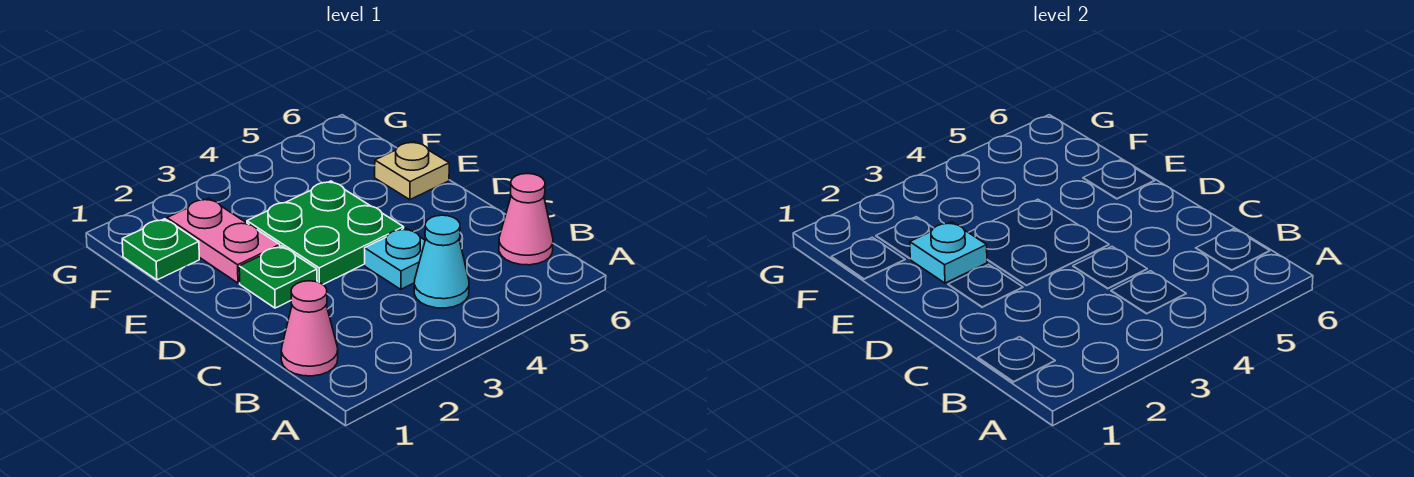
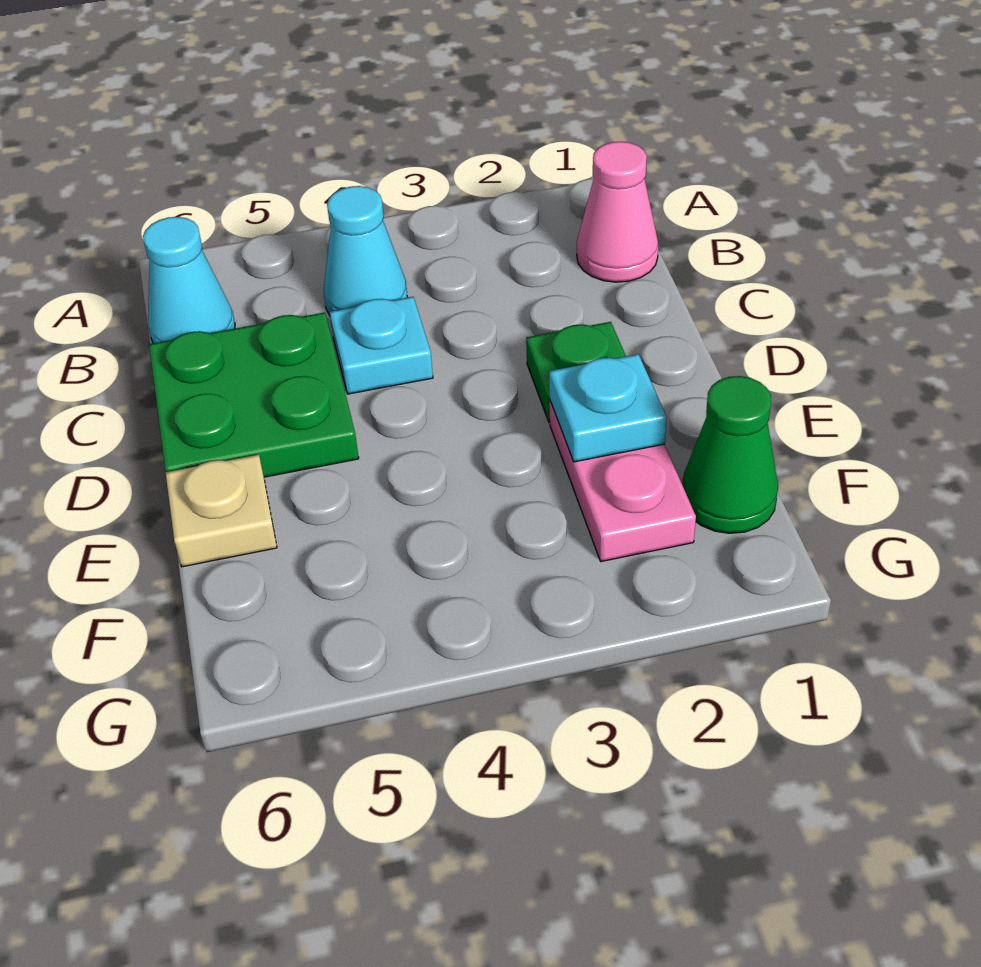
pink 1x1 cone [499,174,553,265] -> cyan 1x1 cone [143,217,235,343]
green 2x2 plate [247,181,404,284] -> green 2x2 plate moved to [149,313,359,477]
green 1x1 plate [122,219,199,280] -> green 1x1 cone [682,376,778,533]

